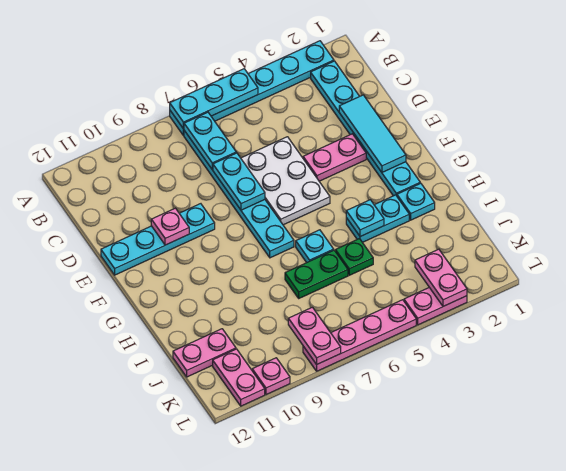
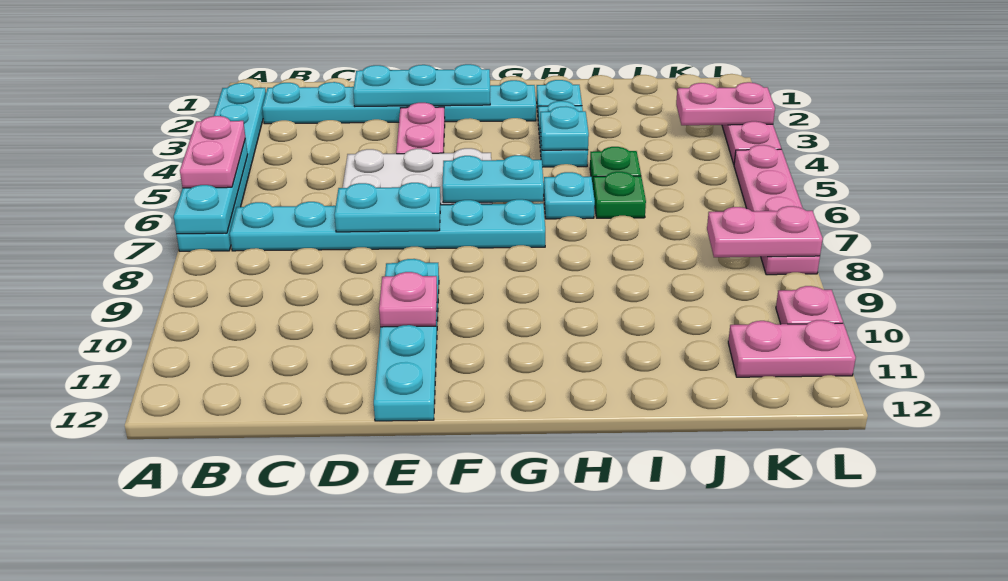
cyan 1x2 plate [184,112,236,170] -> cyan 1x2 plate moved to [443,155,544,203]
cyan 1x3 tile [339,95,406,172] -> cyan 1x3 plate [353,64,490,106]
green 1x2 plate [285,250,348,298] -> green 1x1 plate [593,172,646,218]
pink 1x2 plate [173,329,236,377] -> pink 1x2 plate moved to [180,116,245,188]

